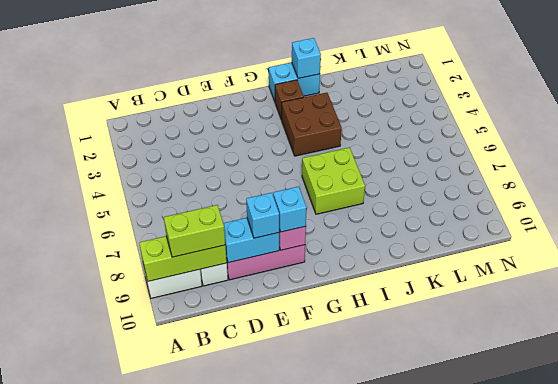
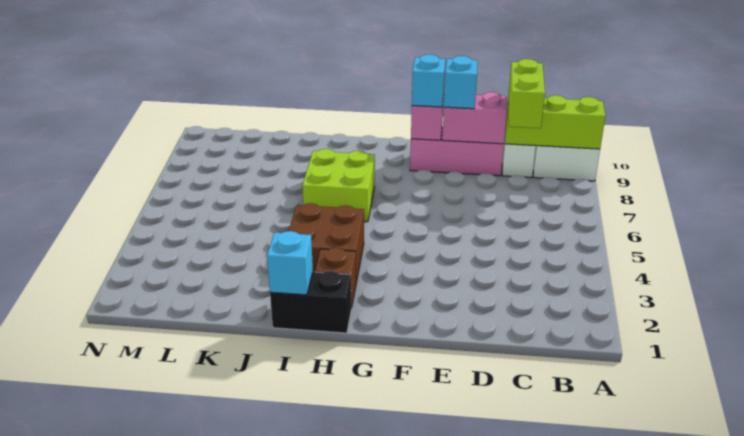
lime 1x2 brick [164,205,225,257] -> lime 1x2 brick turned to [508,59,545,128]
cyan 1x2 brick [223,218,279,263] -> pink 1x2 brick [442,92,507,144]
cyan 1x2 brick [269,62,320,101] -> black 1x2 brick [270,271,351,333]

